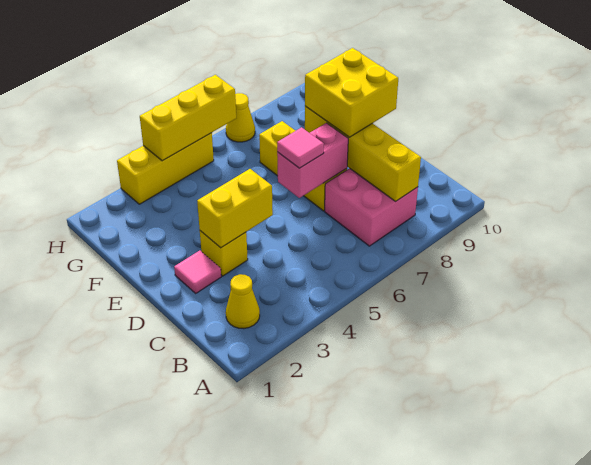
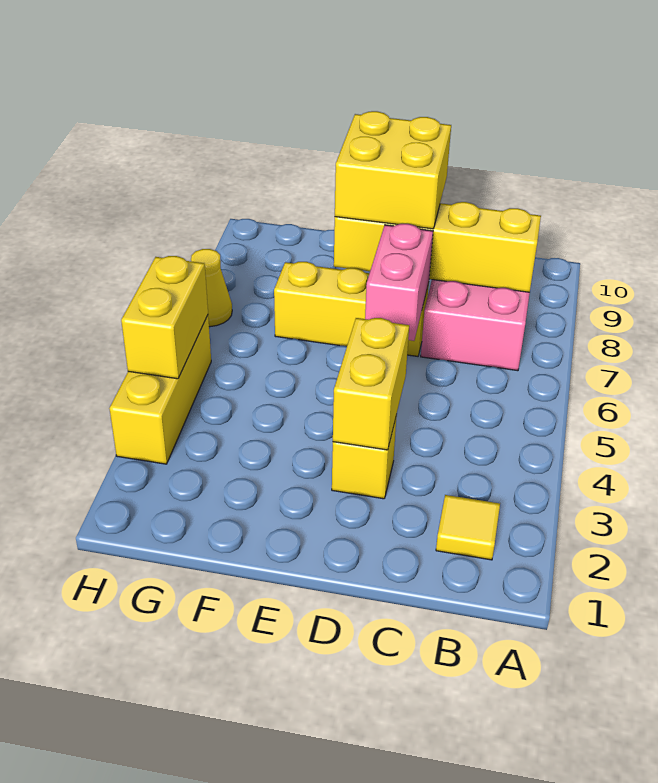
yellow 1x1 cone [226,274,260,329] -> yellow 1x1 tile [436,495,500,560]
pink 1x1 tile [174,251,221,293] -> none
pink 1x1 tile [277,127,324,168] -> none
yellow 1x3 brick [140,75,236,161] -> yellow 1x2 brick [121,256,208,379]

